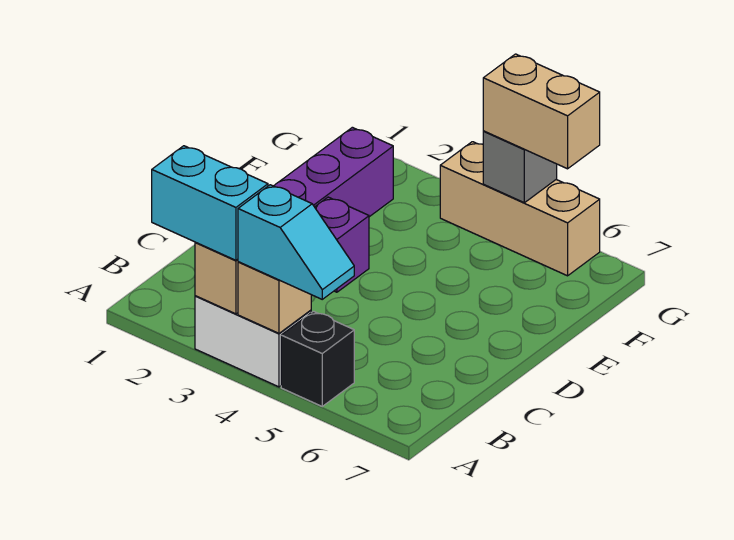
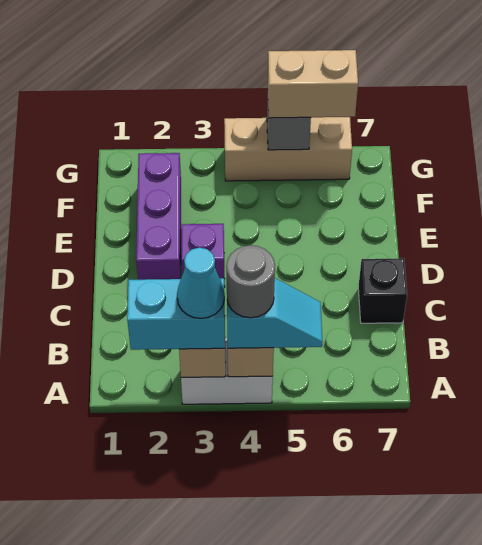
none -> cyan 1x1 cone [177,248,225,318]
none -> grey 1x1 round brick [226,245,275,318]
black 1x1 brick [281,311,354,406] -> black 1x1 brick moved to [358,258,407,323]

